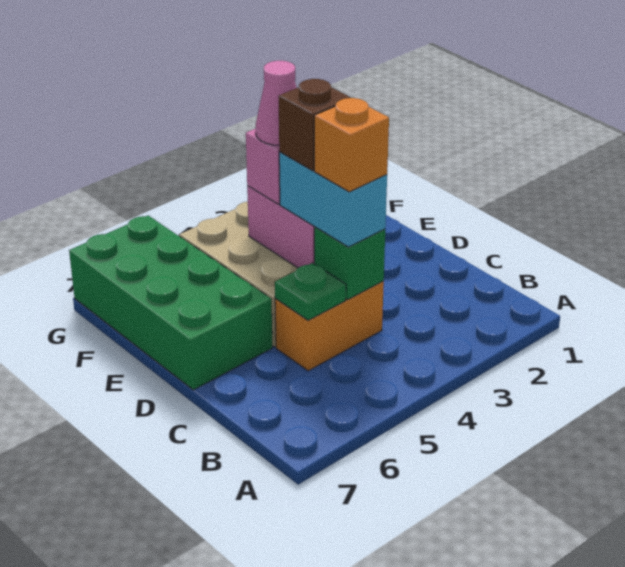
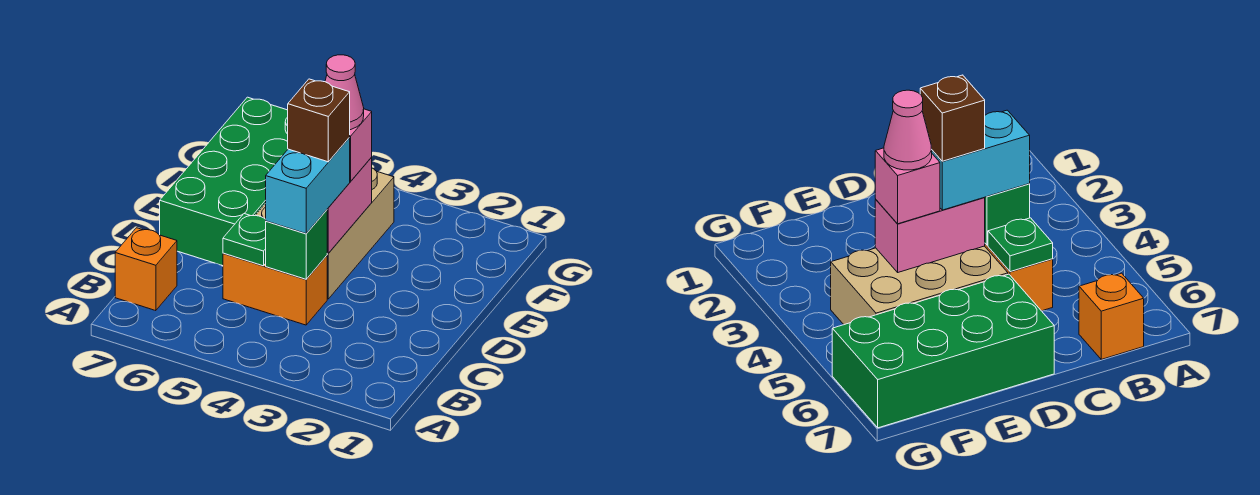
orange 1x1 brick [314,98,389,192] -> orange 1x1 brick moved to [115,228,177,311]

